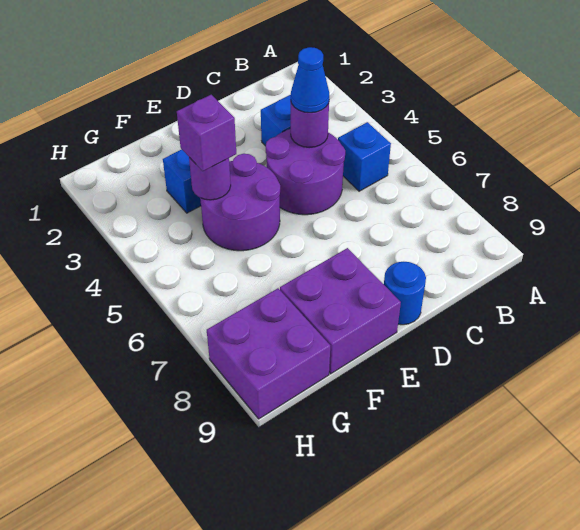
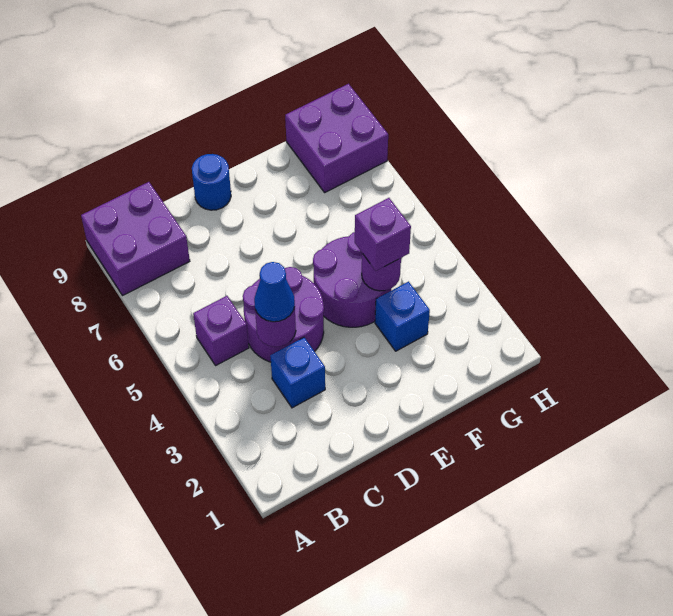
blue 1x1 brick [338,122,391,191] -> purple 1x1 brick [193,296,249,365]
purple 2x2 brick [280,248,401,374] -> purple 2x2 brick moved to [81,182,190,296]

